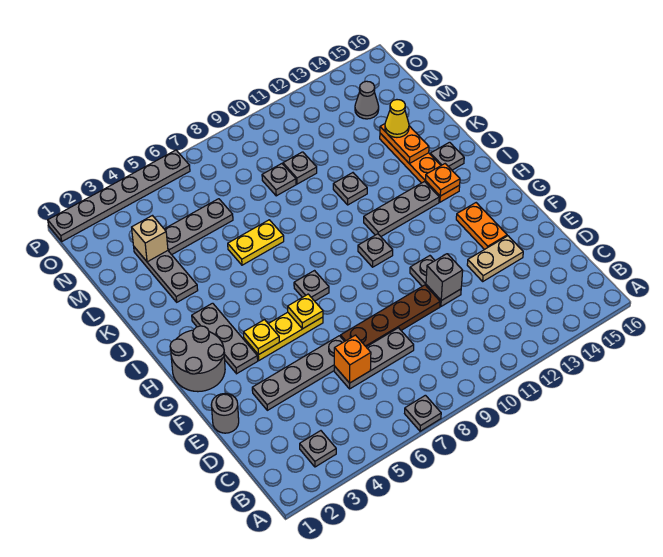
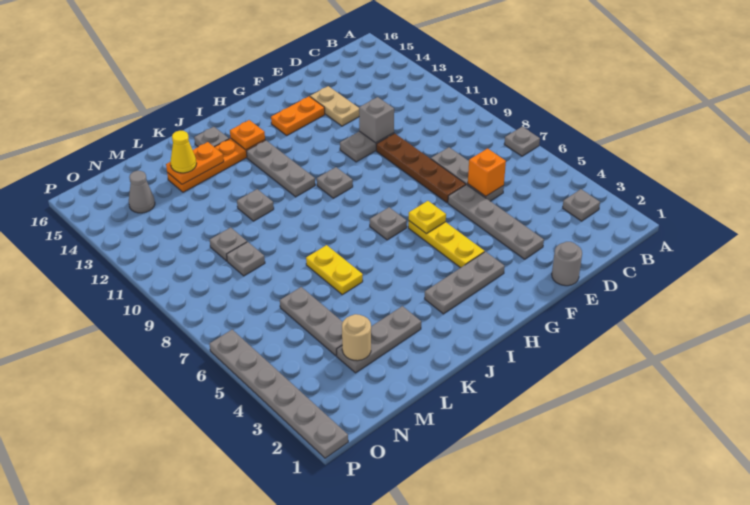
grey 2x2 round brick [170,326,225,392] -> none
yellow 1x1 plate [244,320,279,355] -> none
tan 1x1 brick [132,216,168,262] -> tan 1x1 round brick [342,314,371,361]

